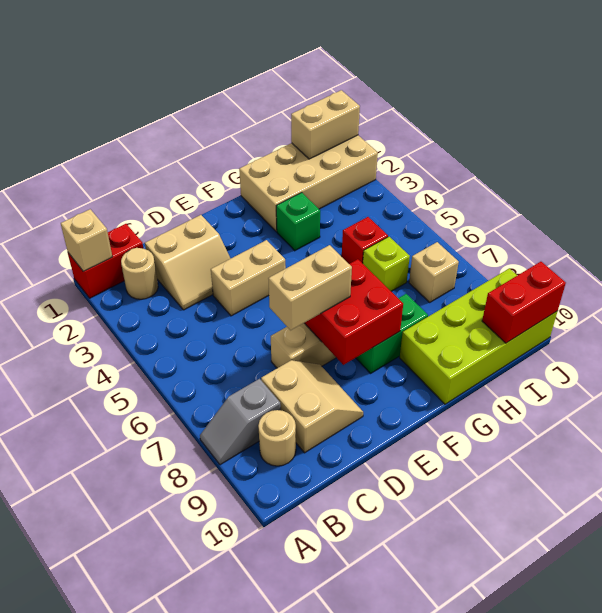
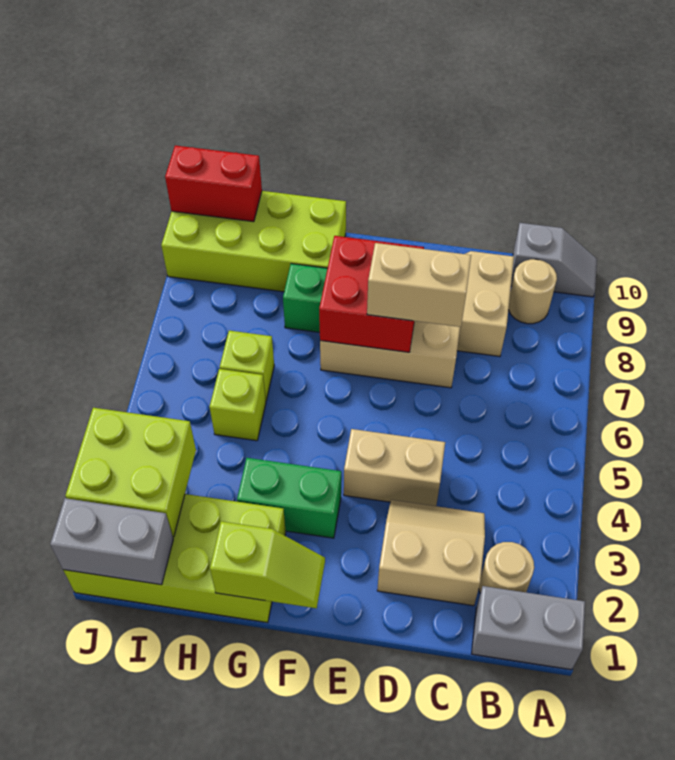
red 1x2 brick [68,224,143,298] -> grey 1x2 brick [472,586,585,670]
tan 1x1 brick [61,209,112,271] -> none
grey 1x2 slope [200,379,281,465] -> grey 1x2 slope moved to [511,223,597,297]
none -> lime 1x2 slope [210,521,325,608]
tan 2x4 brick [239,135,378,231] -> lime 2x4 brick [63,494,286,623]
green 1x1 brick [276,193,320,251] -> green 1x2 brick [237,458,341,538]
red 1x1 brick [342,217,388,264] -> lime 1x1 brick [210,369,266,441]
tan 1x2 brick [291,90,360,159] -> grey 1x2 brick [50,498,173,585]
none -> lime 2x2 brick [65,408,196,537]
tan 1x1 brick [409,242,459,302] -> none

